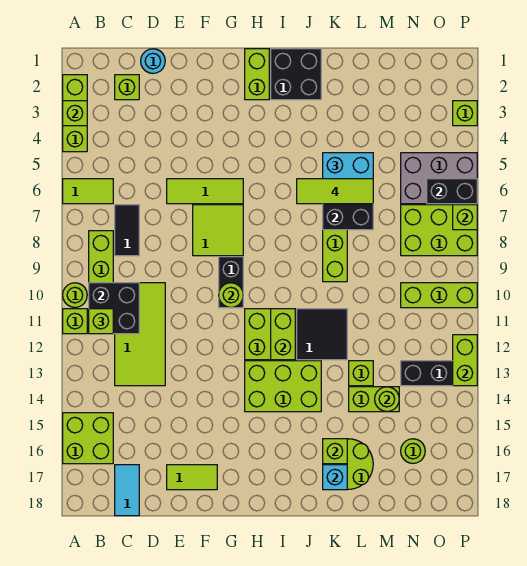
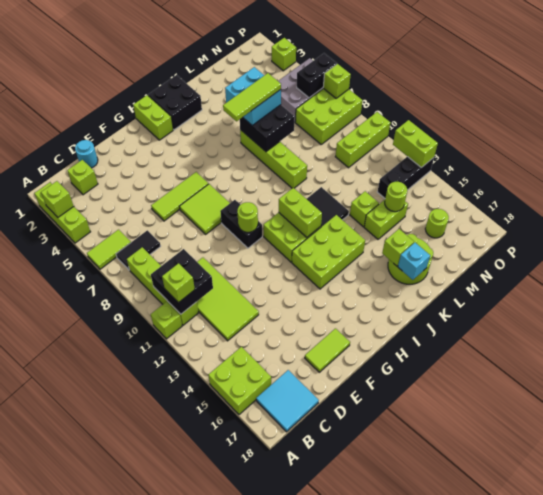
lime 1x1 round brick [63,283,87,307] -> none
black 1x2 tile [115,205,139,256] -> black 1x2 tile turned to [116,230,161,270]
cyan 1x2 tile [115,465,139,516] -> cyan 2x2 tile [256,370,319,432]

